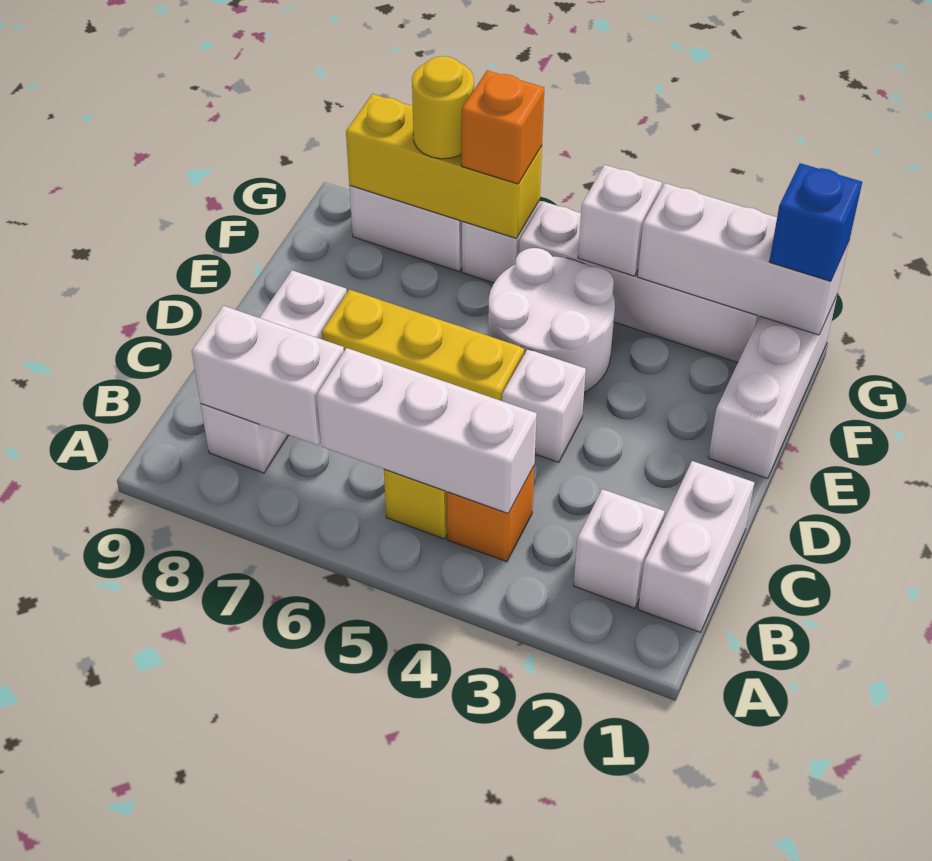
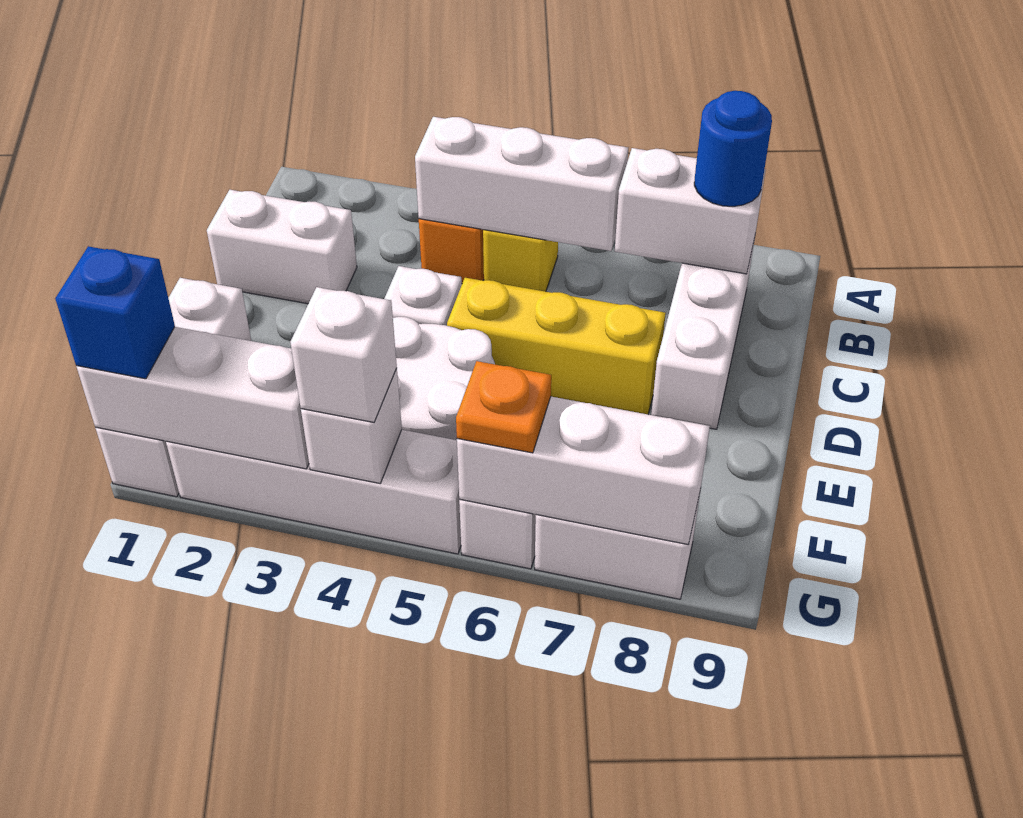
white 1x2 brick [638,461,754,632] -> white 1x2 brick turned to [207,190,357,304]
white 1x1 brick [574,489,665,608] -> white 1x1 brick moved to [290,287,397,422]
none -> blue 1x1 round brick [694,91,772,206]
yellow 1x3 brick [346,94,542,238] -> white 1x3 brick [457,397,710,545]
orange 1x1 brick [462,70,544,184] -> orange 1x1 plate [456,361,551,453]
yellow 1x1 round brick [412,56,474,159] -> none

